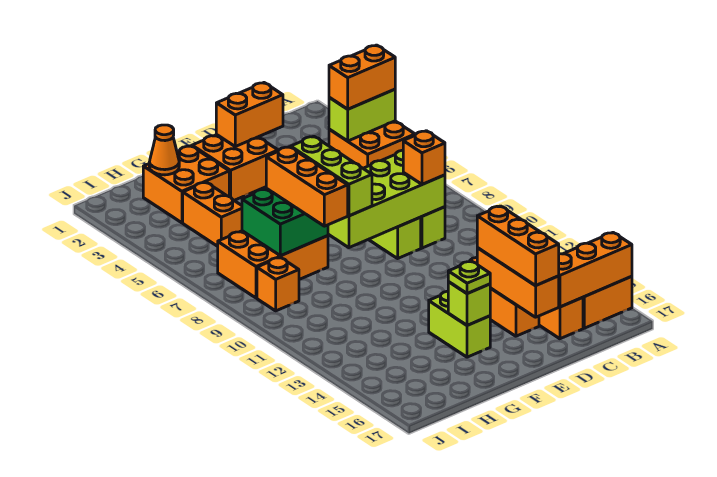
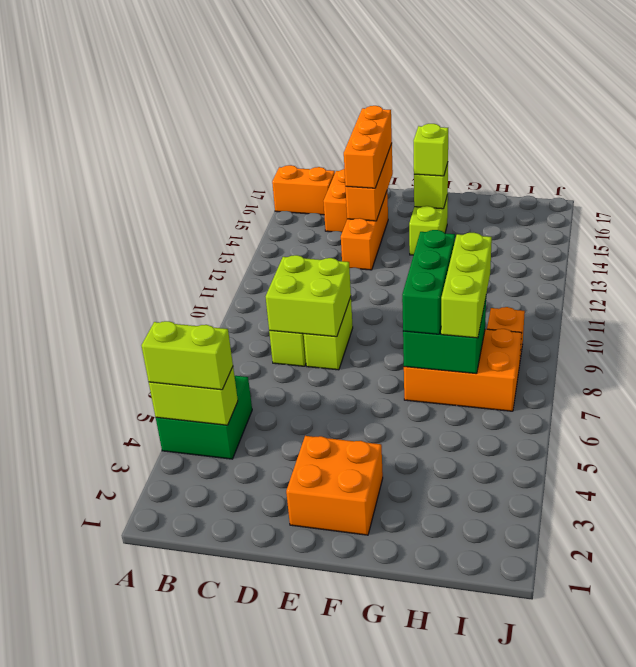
orange 2x2 brick [329,121,415,168] -> green 2x2 brick [156,376,252,459]
orange 1x2 brick [329,45,395,109] -> lime 1x2 brick [141,321,233,390]
orange 1x3 brick [559,233,632,307] -> none
lime 2x4 brick [328,150,445,248] -> lime 2x2 brick [266,255,351,337]
orange 1x1 brick [403,131,445,184] -> none
orange 1x2 brick [216,83,283,146] -> none
lime 1x3 brick [291,136,372,216] -> lime 1x3 brick moved to [441,233,492,338]
lime 1x1 plate [448,261,490,294] -> lime 1x1 brick [414,124,448,176]
orange 2x2 brick [143,146,229,223] -> none
orange 1x3 brick [266,147,348,226] -> green 1x3 brick [402,230,455,334]
orange 1x1 cone [149,125,179,175] -> none
orange 1x2 brick [183,182,242,246] -> none

